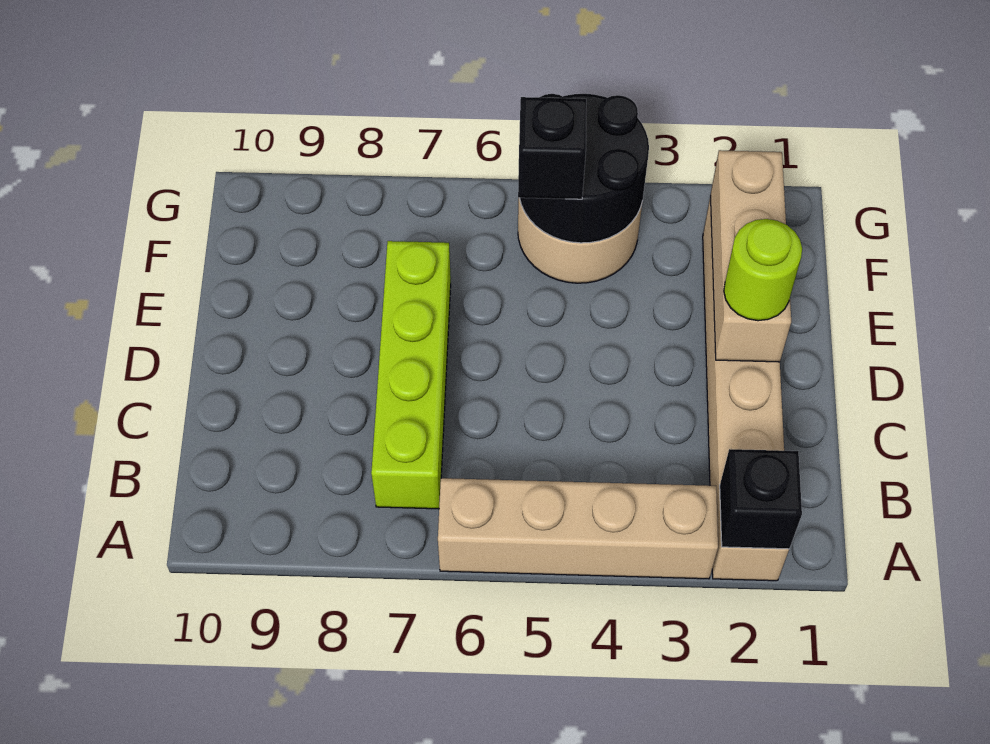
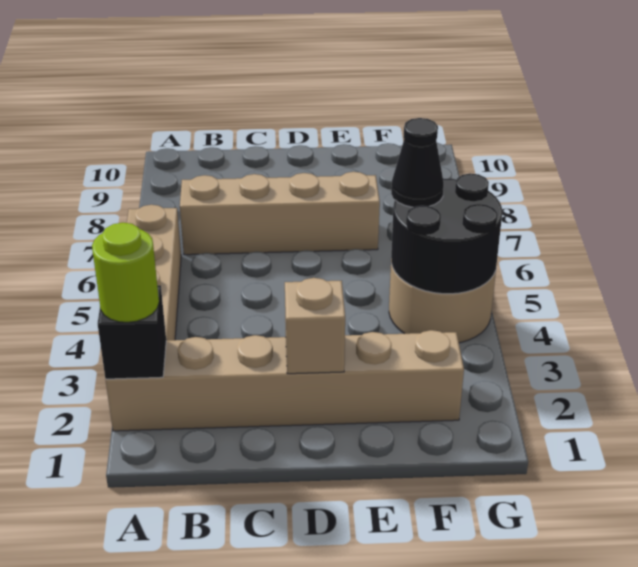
lime 1x4 brick [371,241,451,509] -> tan 1x4 brick [180,172,380,255]
tan 1x3 brick [710,150,791,362] -> tan 1x1 brick [285,278,345,374]
lime 1x1 round brick [724,219,802,321] -> lime 1x1 round brick moved to [92,223,159,322]
black 1x1 brick [518,97,586,199] -> black 1x1 cone [391,118,444,207]

